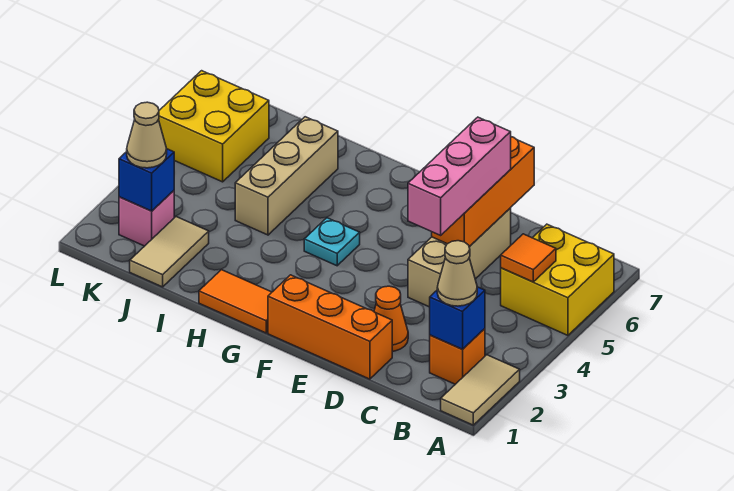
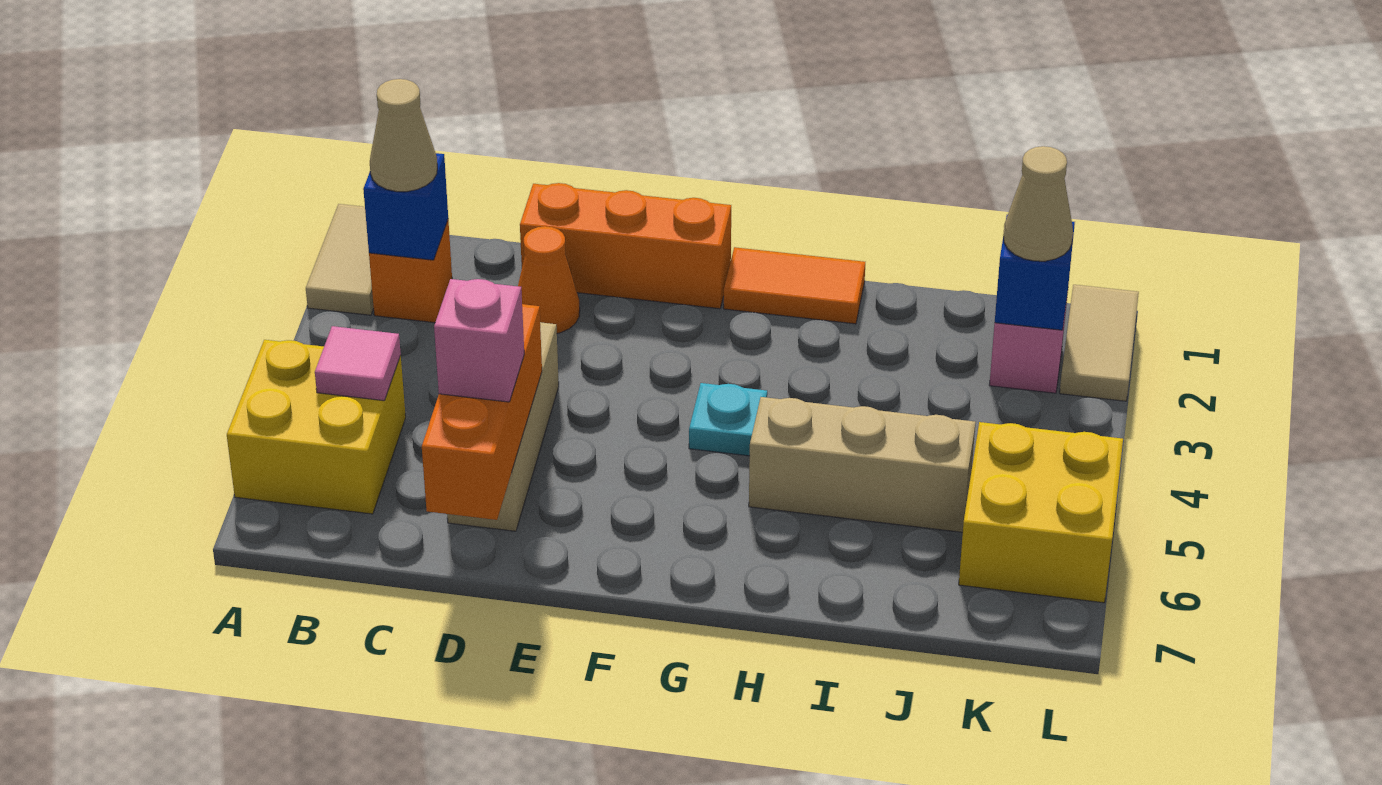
orange 1x1 tile [501,234,556,282] -> pink 1x1 tile [315,326,401,401]
pink 1x3 brick [408,117,511,235] -> pink 1x1 brick [434,279,524,402]
tan 1x3 brick [235,117,338,235] -> tan 1x3 brick turned to [749,397,976,532]
tan 1x2 tile [130,217,209,287] -> tan 1x2 tile moved to [1060,285,1139,401]

